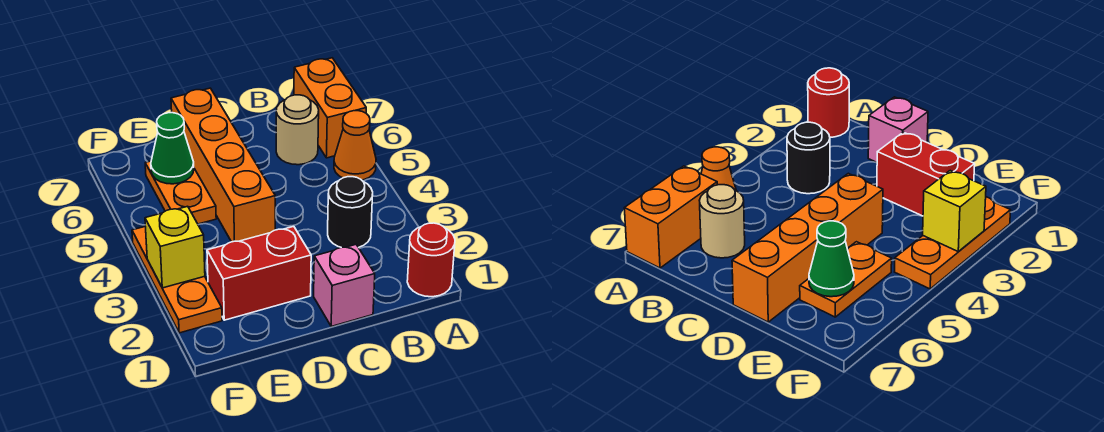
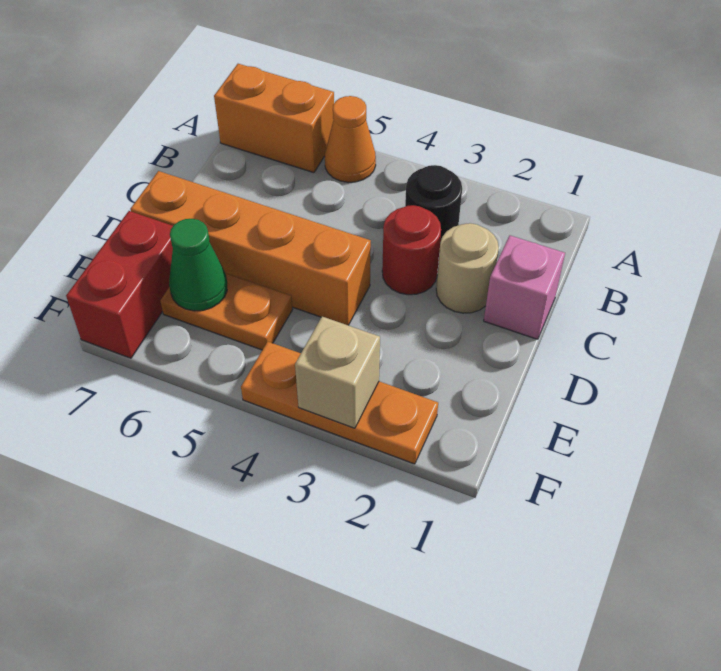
red 1x1 round brick [407,223,455,297] -> red 1x1 round brick moved to [382,205,441,295]
tan 1x1 round brick [276,95,319,165] -> tan 1x1 round brick moved to [436,223,499,313]
red 1x2 brick [207,226,311,320] -> red 1x2 brick moved to [66,211,173,358]
yellow 1x1 brick [145,206,205,288] -> tan 1x1 brick [295,317,380,428]

